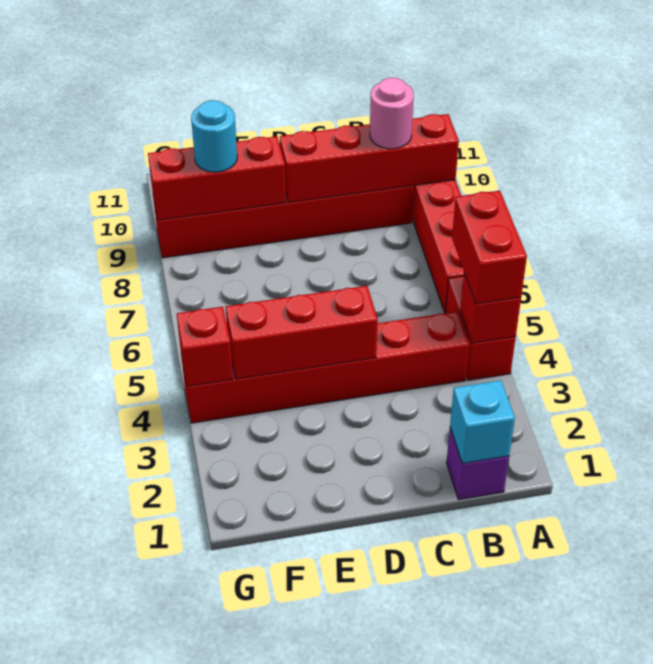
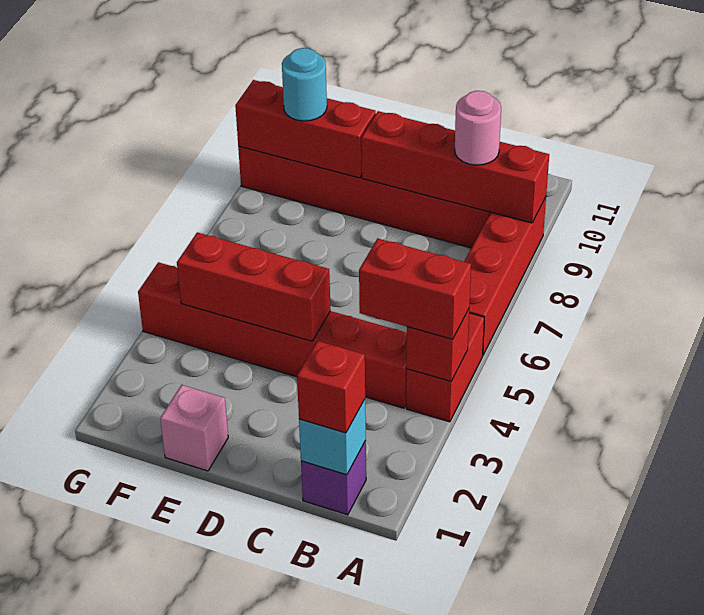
red 1x2 brick [452,191,527,304] -> red 1x2 brick turned to [359,238,471,339]
none -> pink 1x1 brick [160,385,228,471]
red 1x1 brick [177,307,233,386] -> red 1x1 brick moved to [297,341,365,433]

